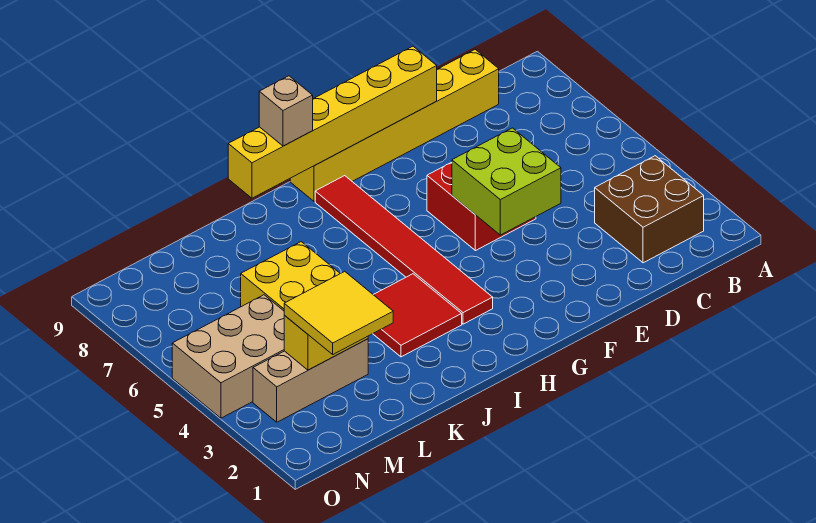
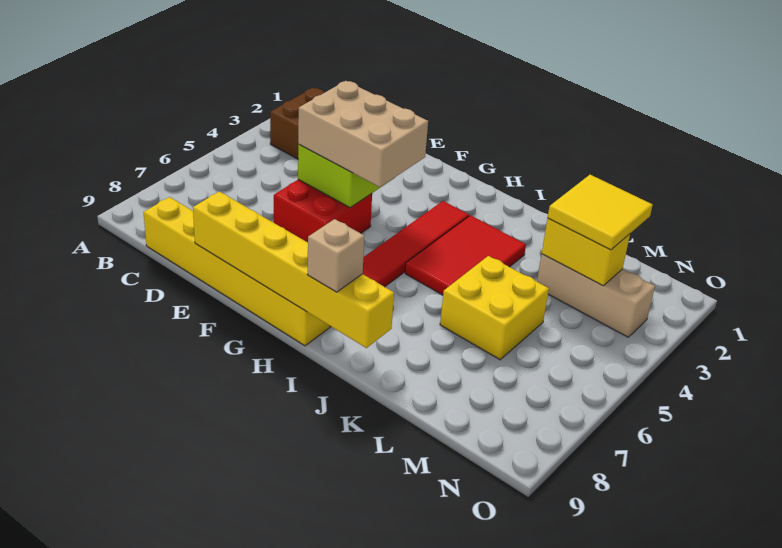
red 2x2 tile [373,274,462,357] -> red 2x3 tile [405,215,526,295]
tan 2x3 brick [172,295,284,418] -> tan 2x3 brick moved to [298,81,428,187]

